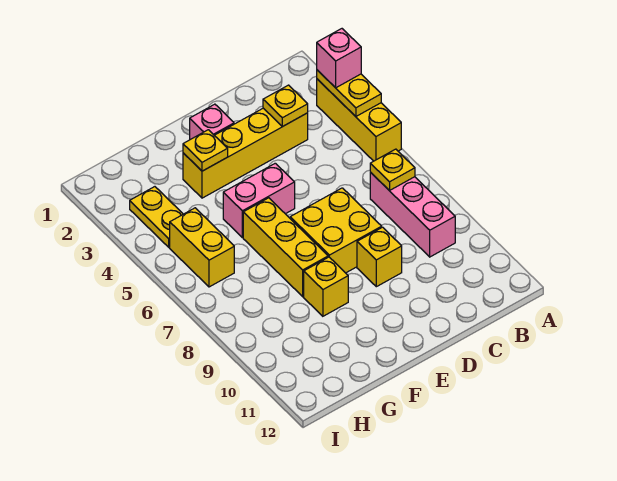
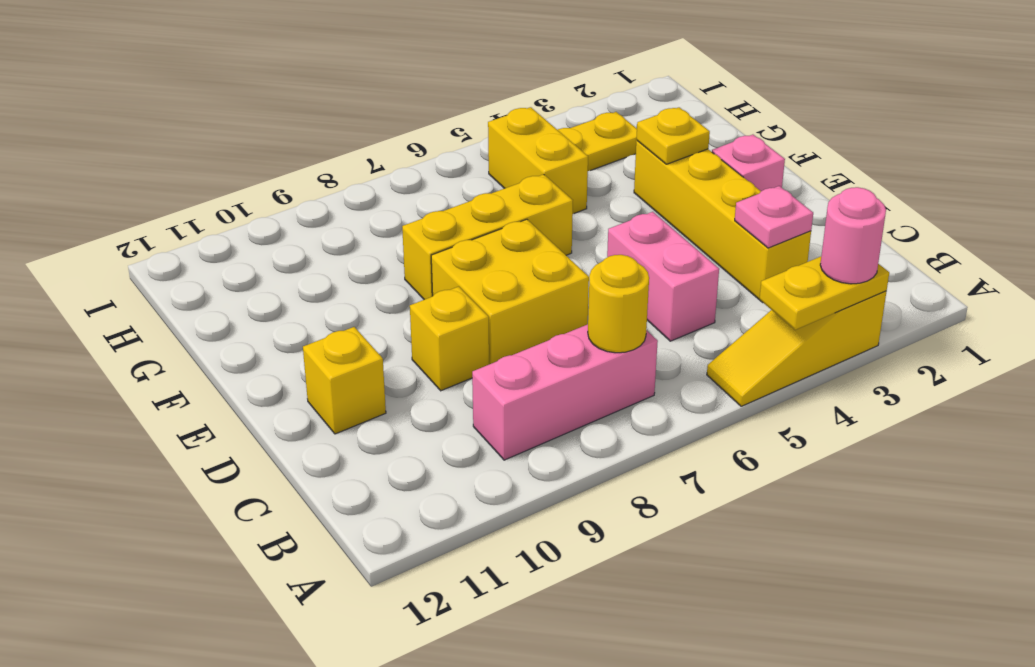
yellow 1x3 brick [317,79,401,161] -> yellow 1x3 slope [707,291,886,406]
pink 1x1 brick [317,29,361,88] -> pink 1x1 round brick [820,187,886,284]
yellow 1x1 plate [370,149,415,191] -> yellow 1x1 round brick [588,255,649,353]
yellow 1x1 plate [263,85,308,127] -> pink 1x1 plate [735,186,813,248]
pink 1x2 brick [223,163,295,237] -> pink 1x2 brick moved to [607,212,719,341]
yellow 1x1 brick [304,257,348,316] -> yellow 1x1 brick moved to [303,327,386,434]
yellow 1x2 brick [170,208,234,287] -> yellow 1x2 brick turned to [488,107,588,214]

